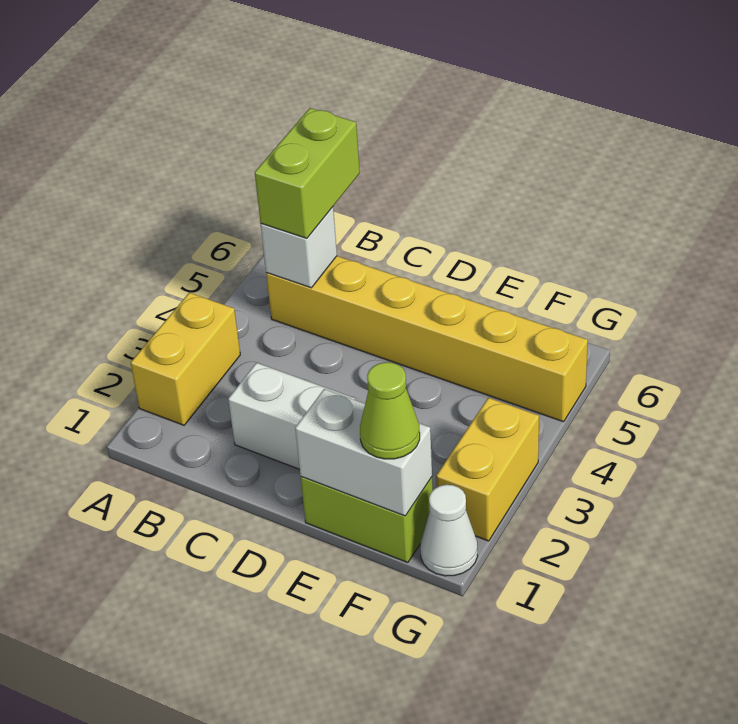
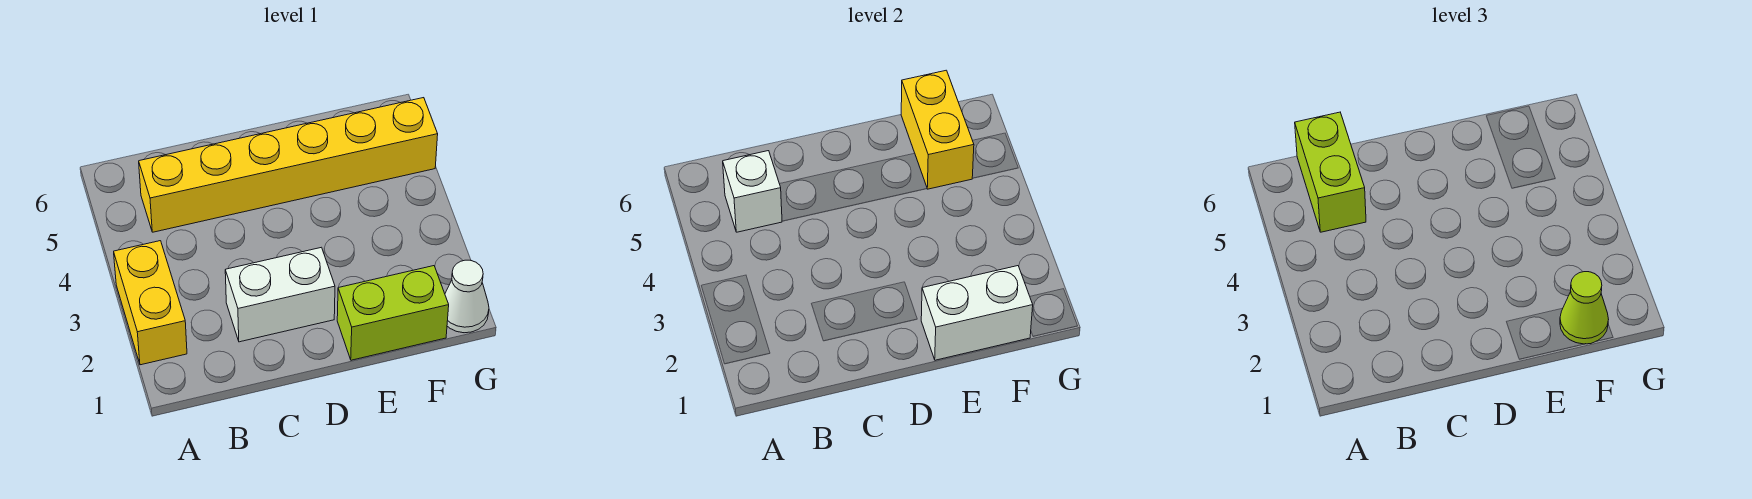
yellow 1x2 brick [436,398,539,541] -> yellow 1x2 brick moved to [901,70,974,189]

